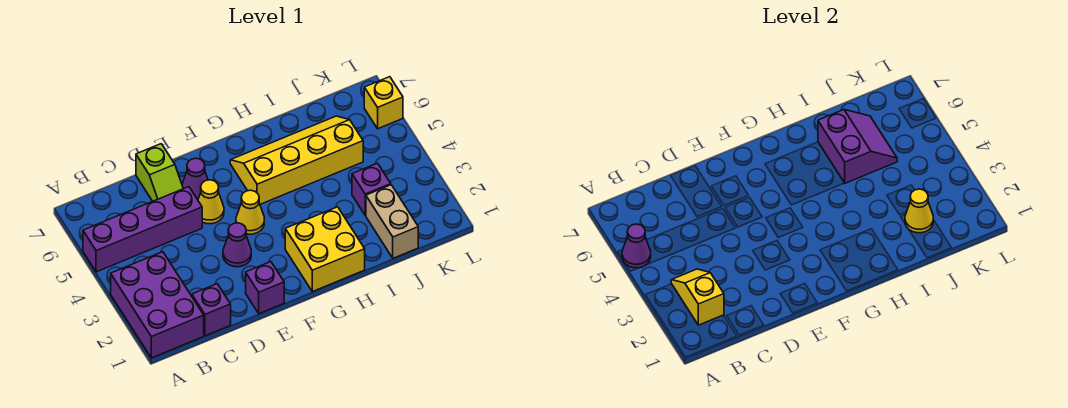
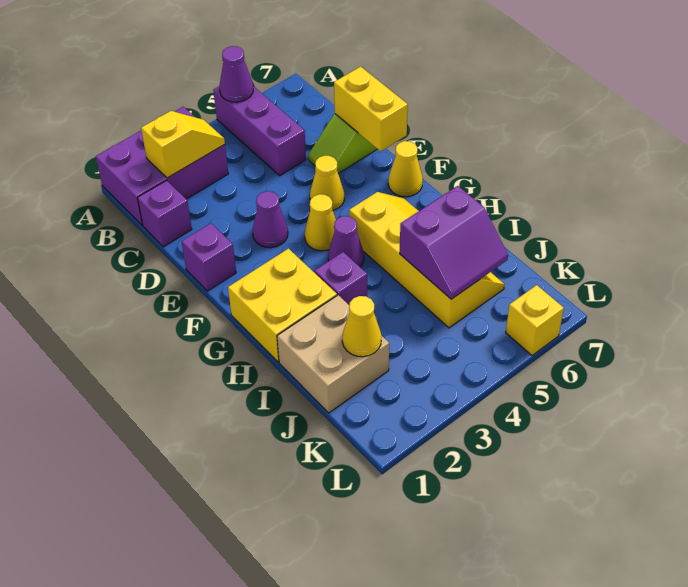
purple 1x4 brick [83,187,202,272] -> purple 1x3 brick [213,86,306,176]
none -> yellow 1x2 brick [334,67,408,152]
purple 1x1 cone [182,158,208,200] -> purple 1x1 cone moved to [328,216,364,267]
none -> yellow 1x1 cone [388,141,423,197]
tan 1x2 brick [366,185,418,258] -> tan 2x2 brick [277,295,389,413]
purple 1x1 brick [352,163,391,215] -> purple 1x1 brick moved to [314,252,367,305]

